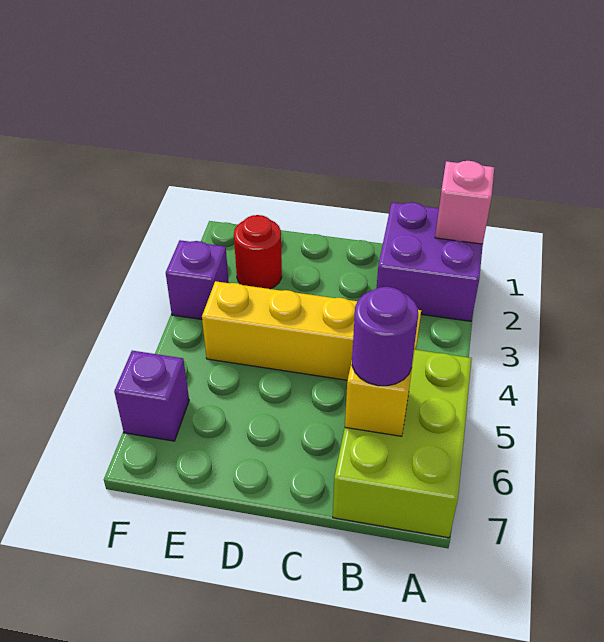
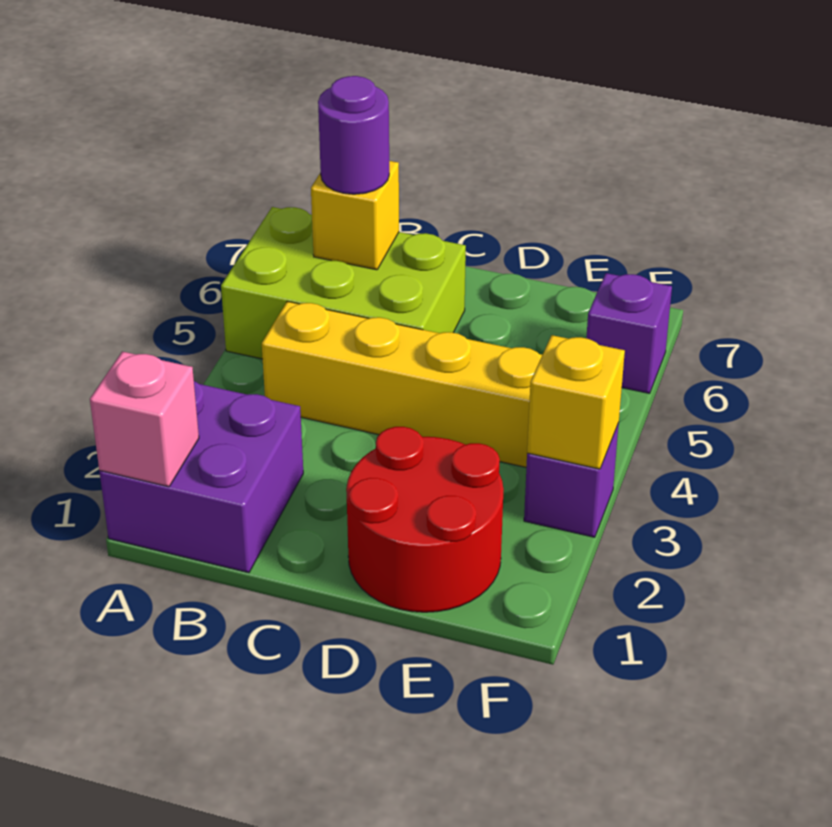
lime 2x3 brick [333,350,472,538] -> lime 2x3 brick turned to [221,207,466,359]
red 1x1 round brick [234,215,282,289] -> red 2x2 round brick [346,427,504,612]
none -> yellow 1x1 brick [527,335,625,469]

